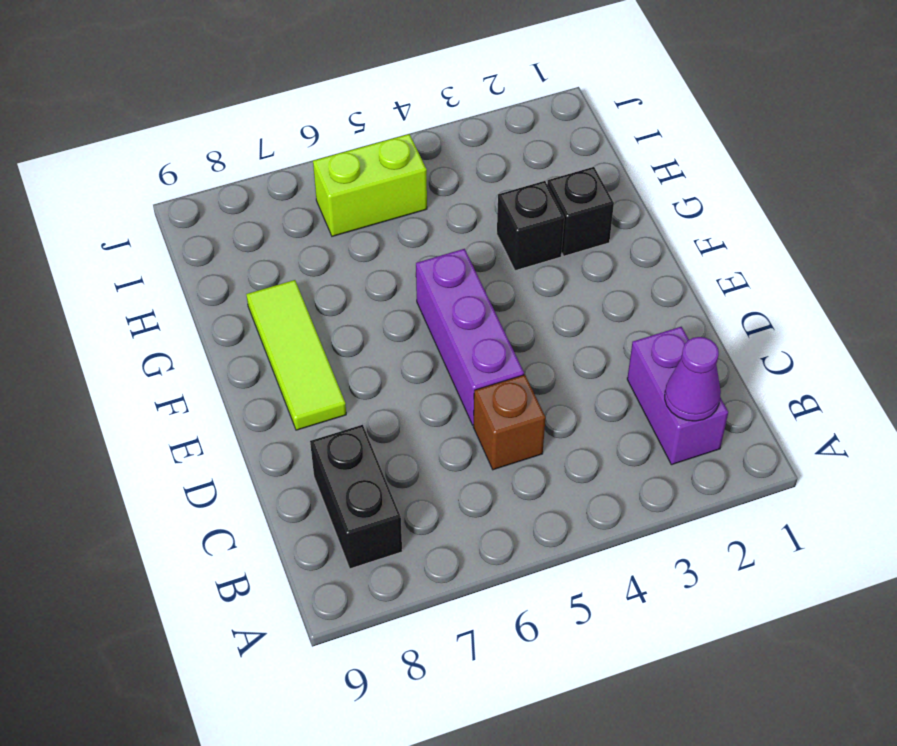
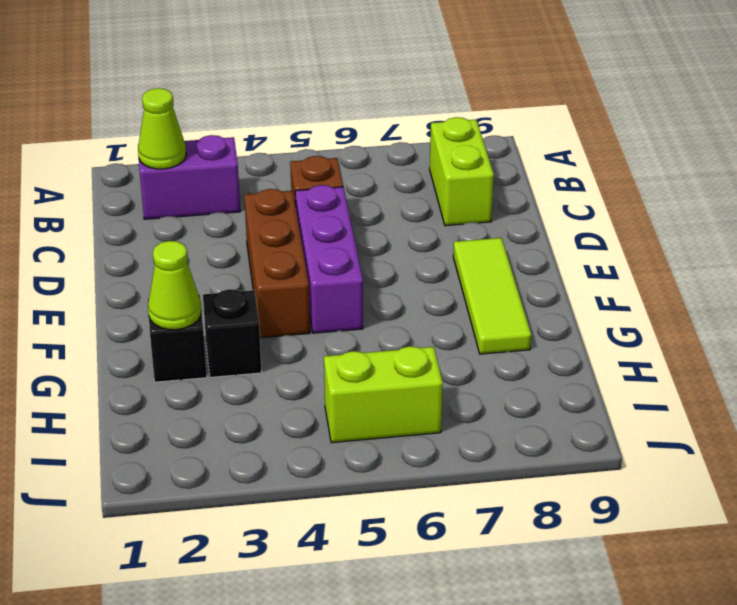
purple 1x2 brick [627,327,728,465] -> purple 1x2 brick turned to [139,135,240,219]
purple 1x1 cone [665,337,721,421] -> lime 1x1 cone [138,88,186,169]
black 1x2 brick [310,425,402,569] -> lime 1x2 brick [430,117,494,226]
none -> brown 1x3 brick [244,189,310,338]
none -> lime 1x1 cone [148,241,202,330]

